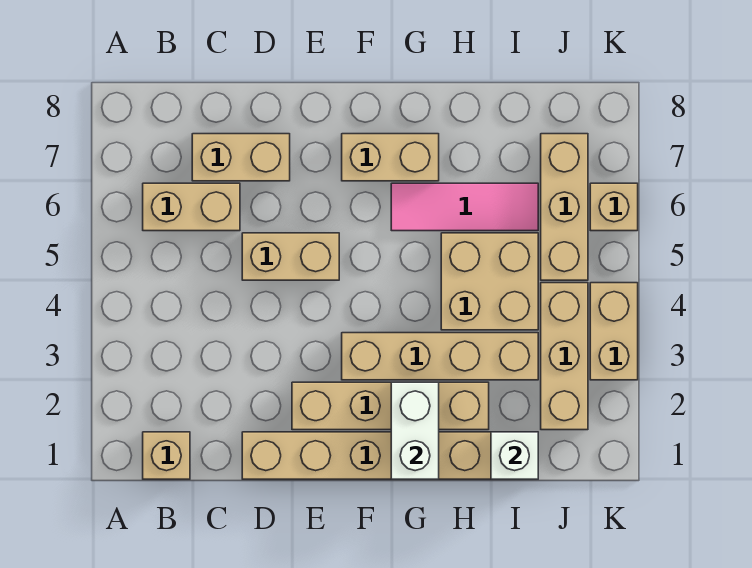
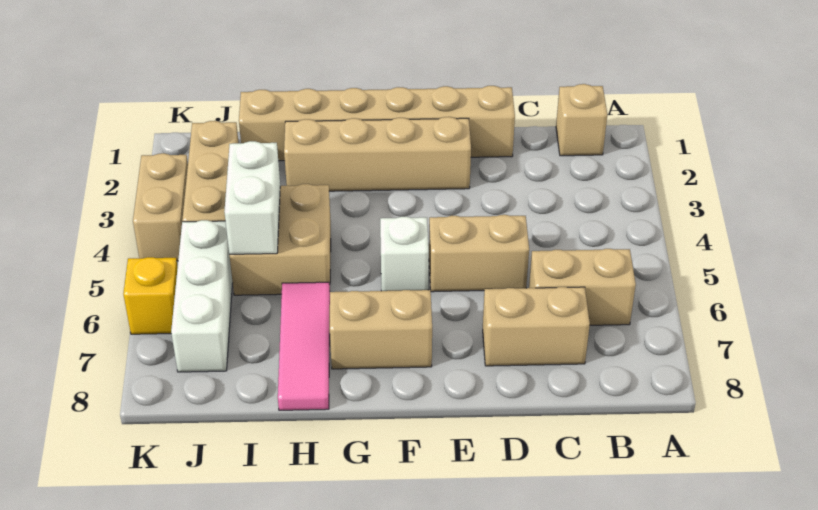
tan 1x4 brick [342,333,538,380] -> none
white 1x2 brick [391,382,439,479] -> white 1x2 brick moved to [224,141,280,254]
pink 1x3 tile [391,183,538,231] -> pink 1x3 tile turned to [278,282,330,410]
white 1x1 brick [491,432,538,479] -> white 1x1 brick moved to [380,217,429,291]
tan 1x3 brick [541,134,588,280] -> white 1x3 brick [171,220,233,372]
tan 1x1 brick [590,183,638,231] -> yellow 1x1 brick [123,257,178,334]

